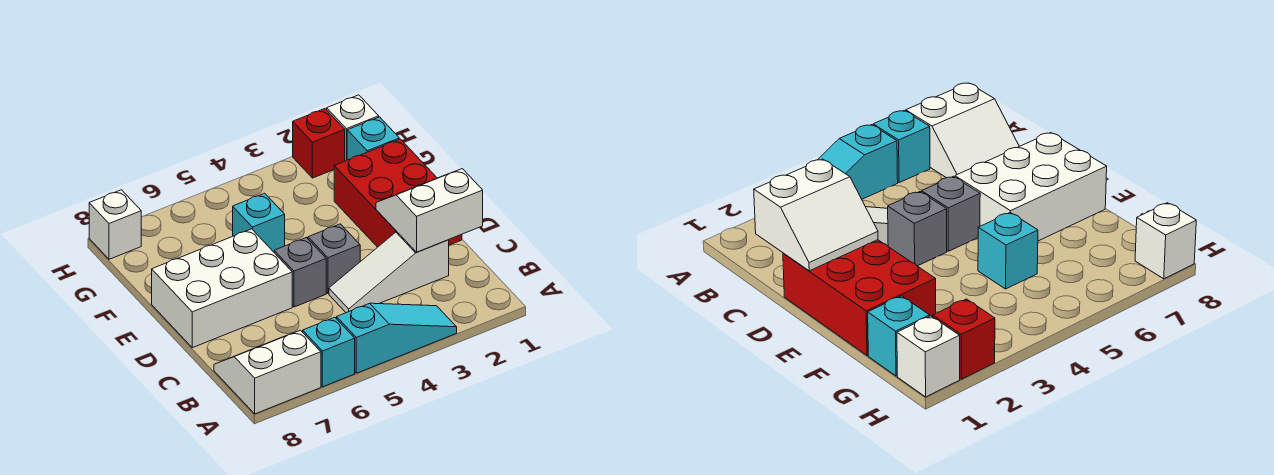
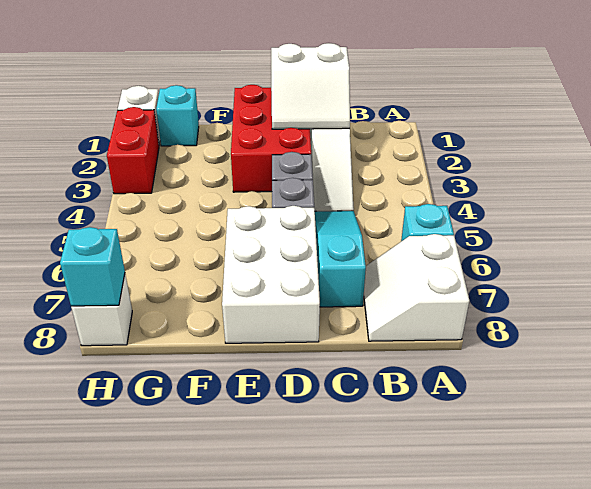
cyan 1x3 slope [337,303,457,373] -> cyan 1x3 slope moved to [315,211,366,307]
white 2x2 slope [376,169,483,252] -> white 2x2 slope turned to [271,43,350,129]
red 2x3 brick [334,139,462,247] -> red 2x3 brick turned to [231,85,311,192]
cyan 1x1 brick [233,193,285,252] -> cyan 1x1 brick moved to [60,227,125,306]
red 1x1 brick [293,109,345,178] -> red 1x2 brick [107,107,159,194]

